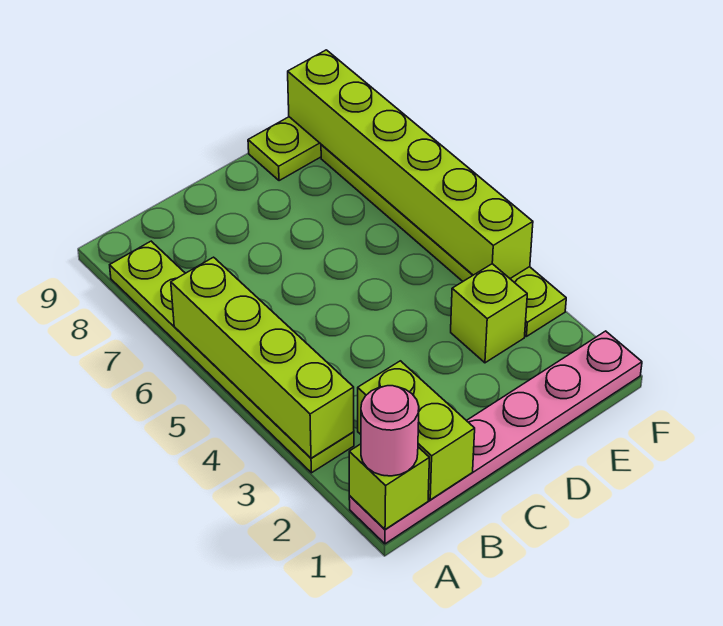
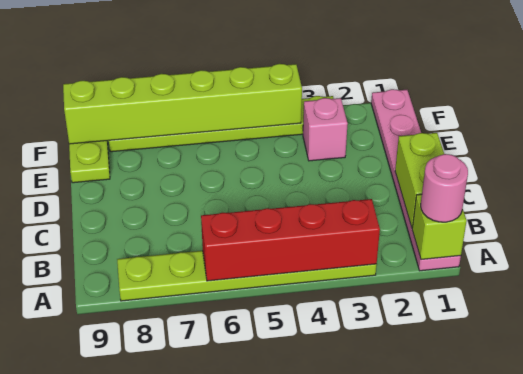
lime 1x4 brick [171,257,354,458] -> red 1x4 brick [201,199,380,281]
lime 1x2 brick [358,361,475,500] -> lime 1x2 brick turned to [395,133,444,228]
lime 1x1 brick [451,264,527,363] -> pink 1x1 brick [303,98,348,161]

